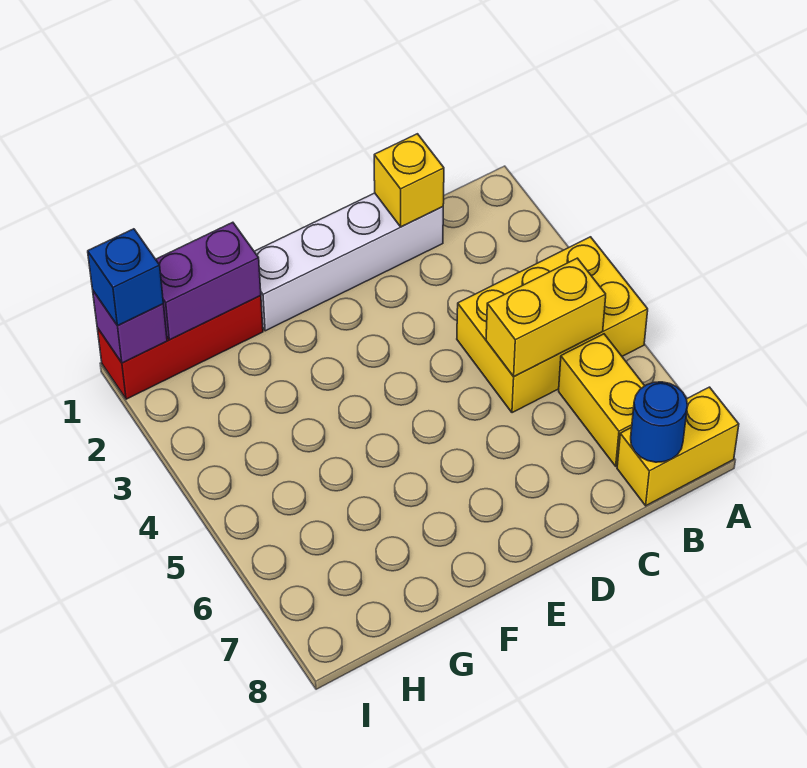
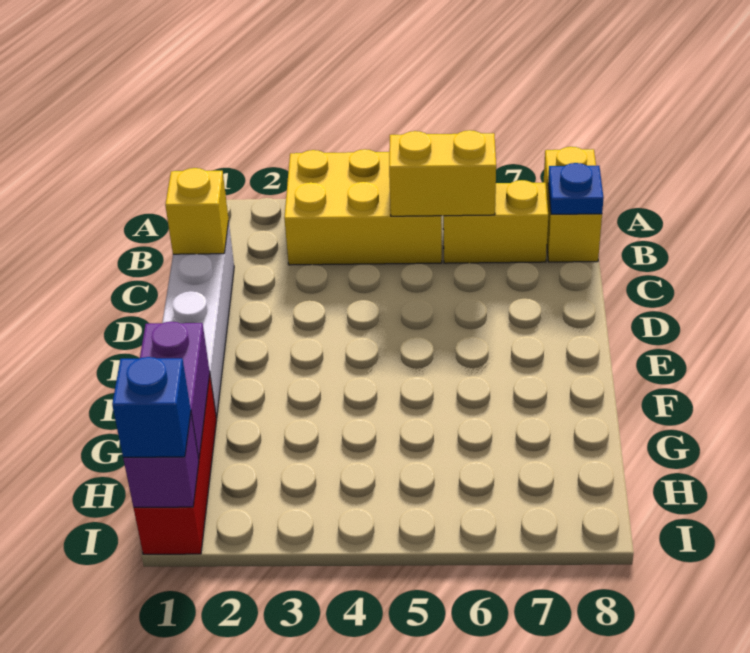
yellow 2x3 brick [457,237,648,413] -> yellow 2x3 brick turned to [284,149,442,265]
yellow 1x2 brick [486,258,606,377] -> yellow 1x2 brick turned to [389,130,496,216]
blue 1x1 round brick [631,382,687,462] -> blue 1x1 plate [548,163,604,214]

